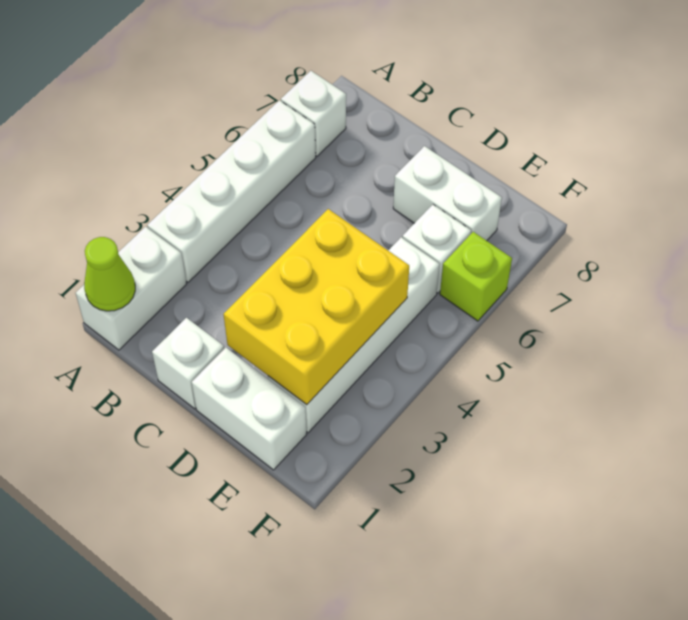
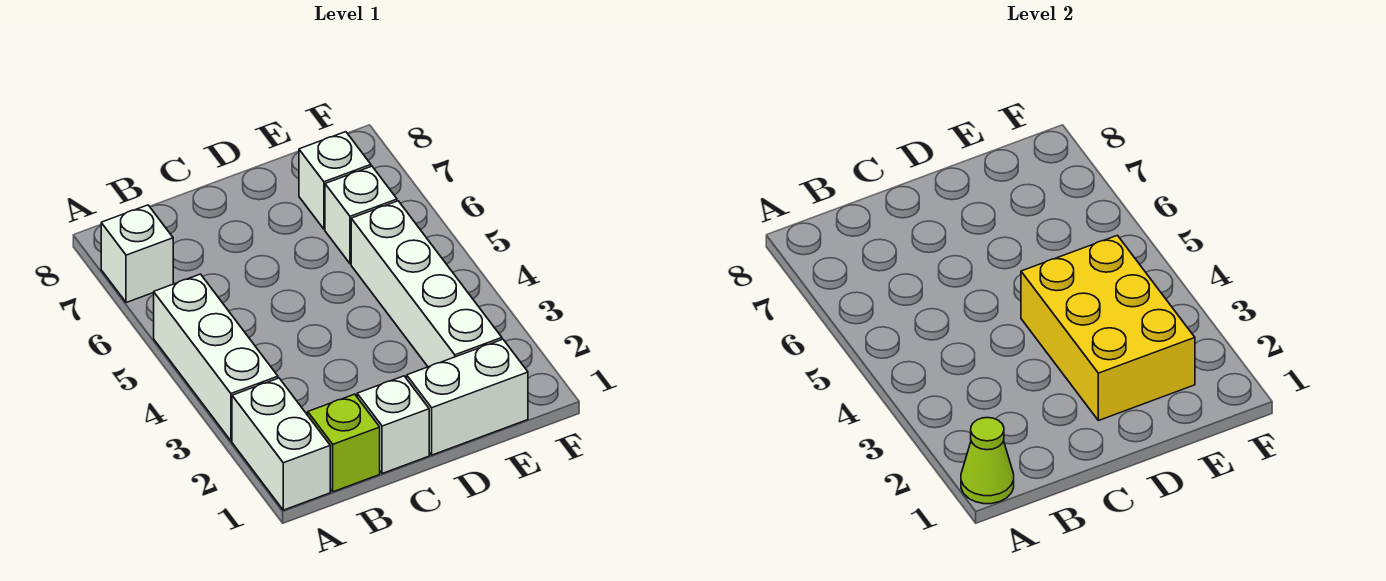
white 1x4 brick [147,100,316,282] -> white 1x3 brick [154,274,278,441]
white 1x2 brick [393,146,502,241] -> white 1x1 brick [299,132,371,229]
lime 1x1 brick [440,232,512,321] -> lime 1x1 brick moved to [308,394,380,492]

